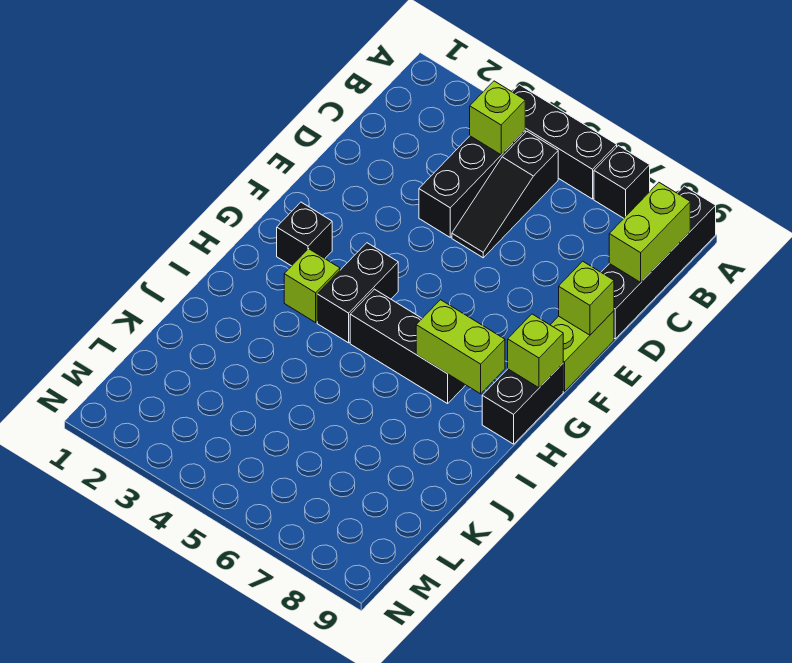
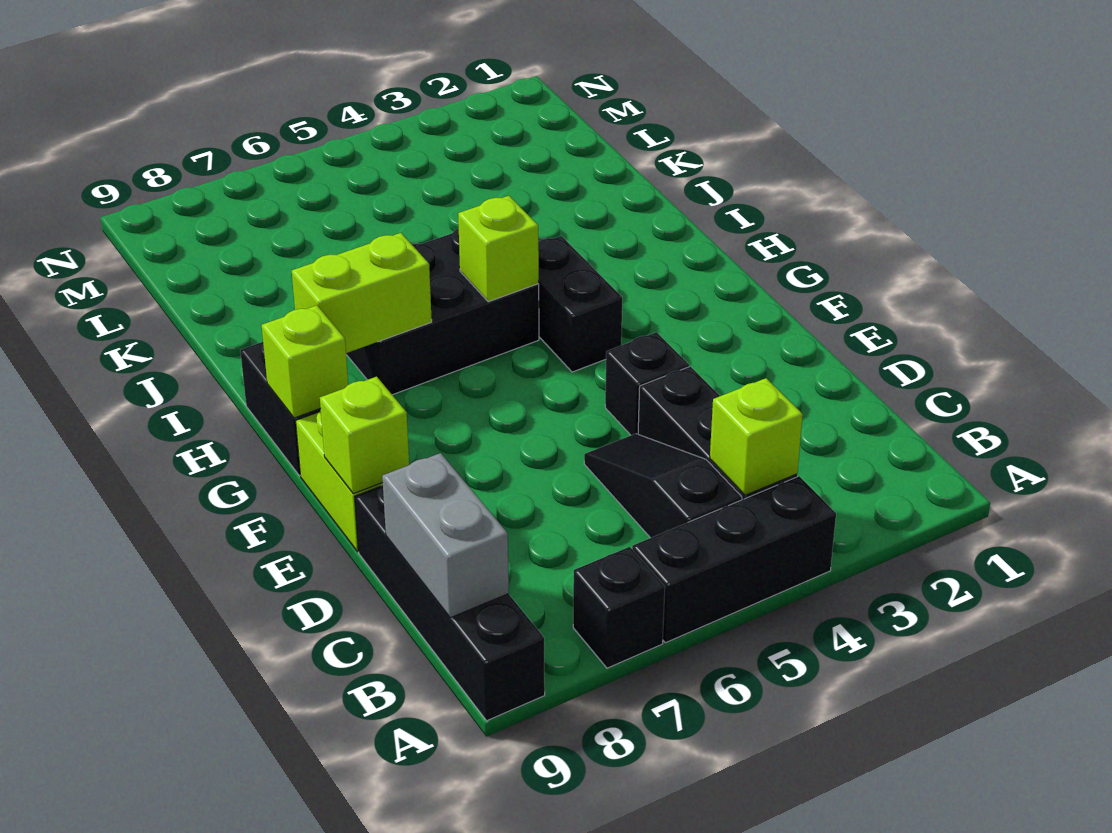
lime 1x2 brick [609,183,690,282] -> grey 1x2 brick [382,453,509,618]
black 1x1 brick [277,202,332,266] -> black 1x1 brick moved to [605,332,689,435]
lime 1x1 brick [284,249,340,322] -> lime 1x1 brick moved to [458,196,539,302]
black 1x3 brick [350,289,465,404] -> black 2x3 brick [346,228,539,395]

